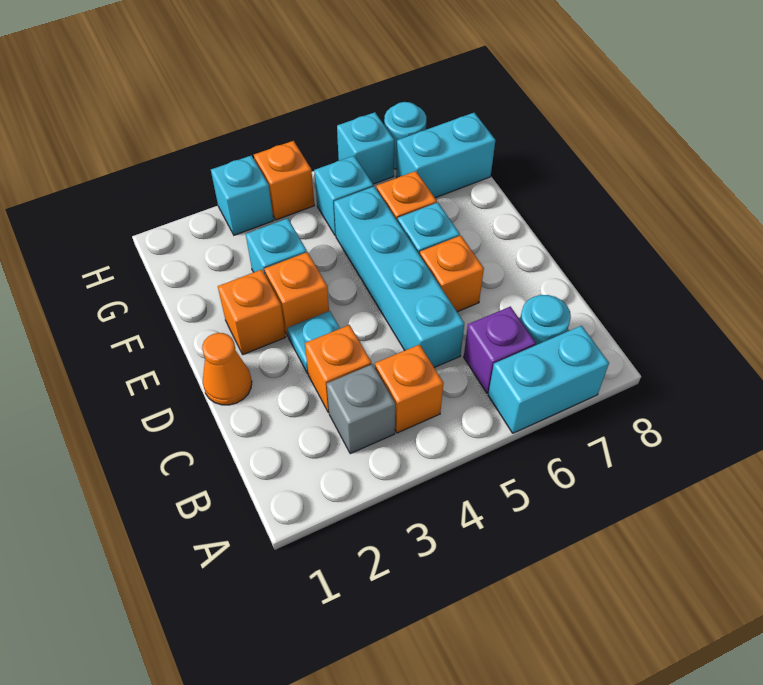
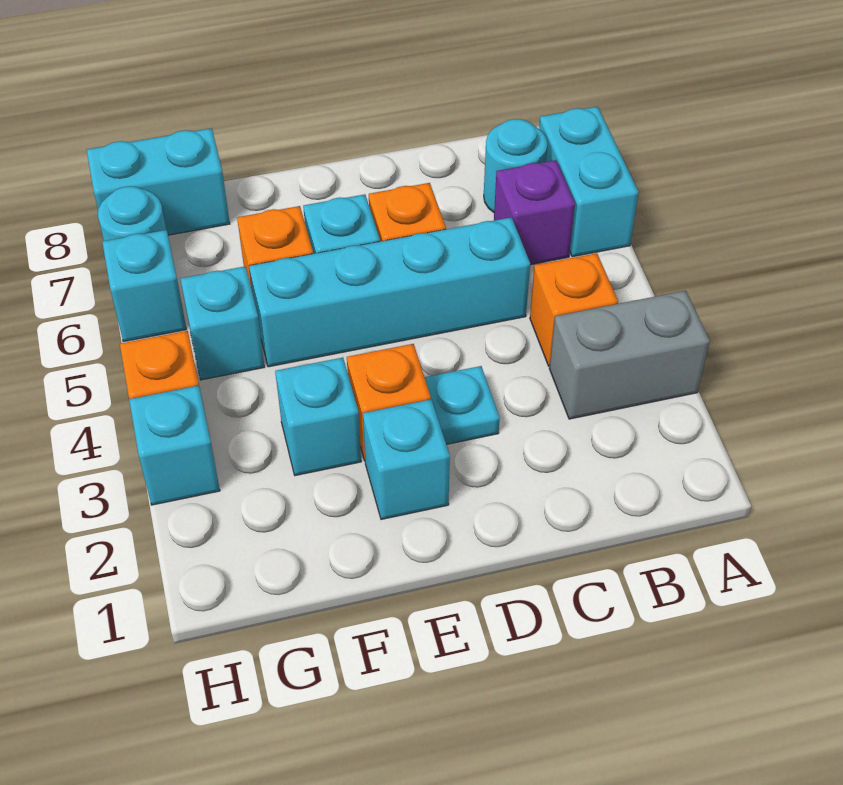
grey 1x1 brick [327,364,395,454] -> grey 1x2 brick [549,291,710,419]
orange 1x1 brick [305,325,372,413] -> none
orange 1x1 cone [202,333,252,405] -> none
orange 1x1 brick [218,270,285,355] -> cyan 1x1 brick [363,399,450,519]
cyan 1x2 brick [396,113,495,198] -> cyan 1x2 brick turned to [87,128,230,235]

